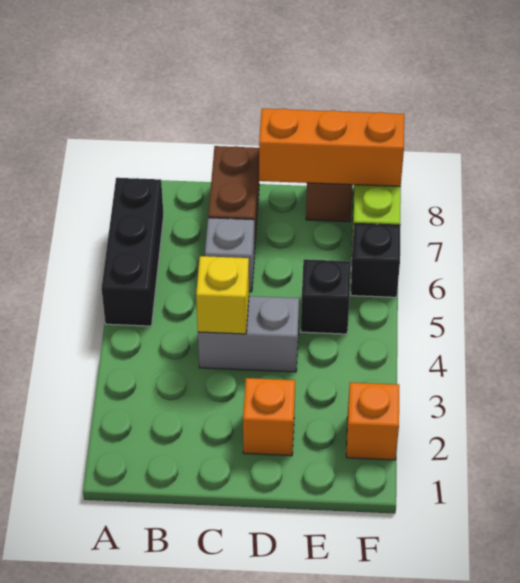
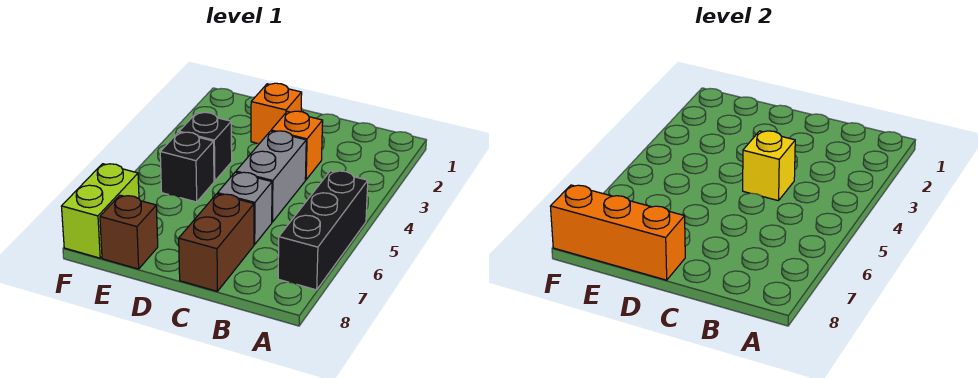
grey 1x2 brick [198,296,299,372] -> grey 1x2 brick turned to [236,131,306,222]
orange 1x1 brick [346,382,399,460] -> orange 1x1 brick moved to [271,111,323,180]
black 1x1 brick [351,223,400,297] -> black 1x1 brick moved to [179,112,232,181]

